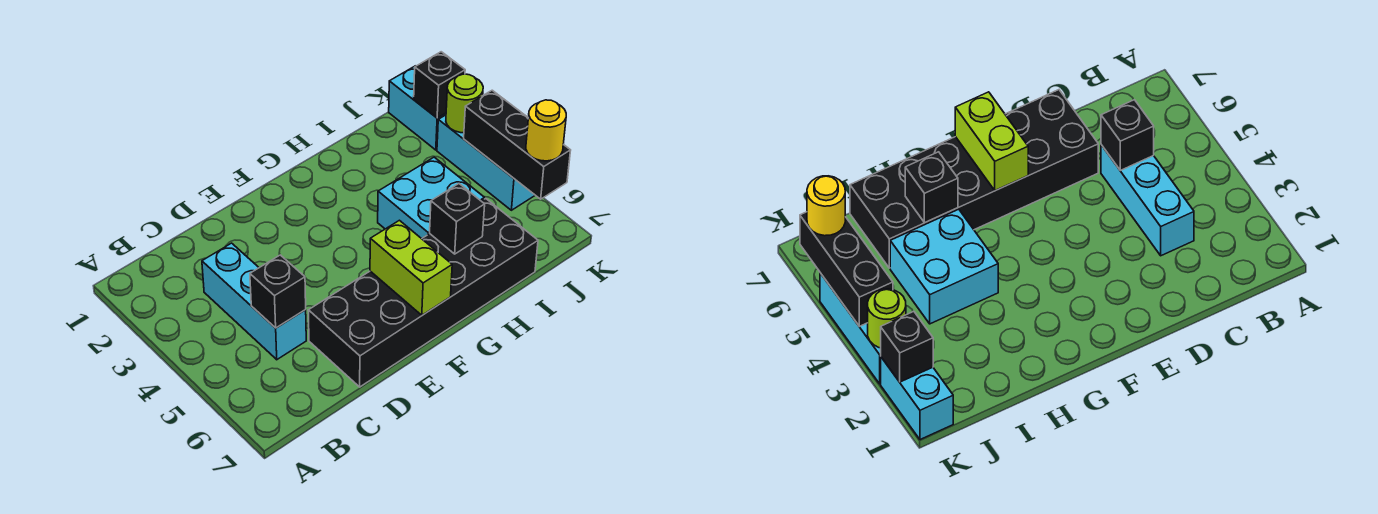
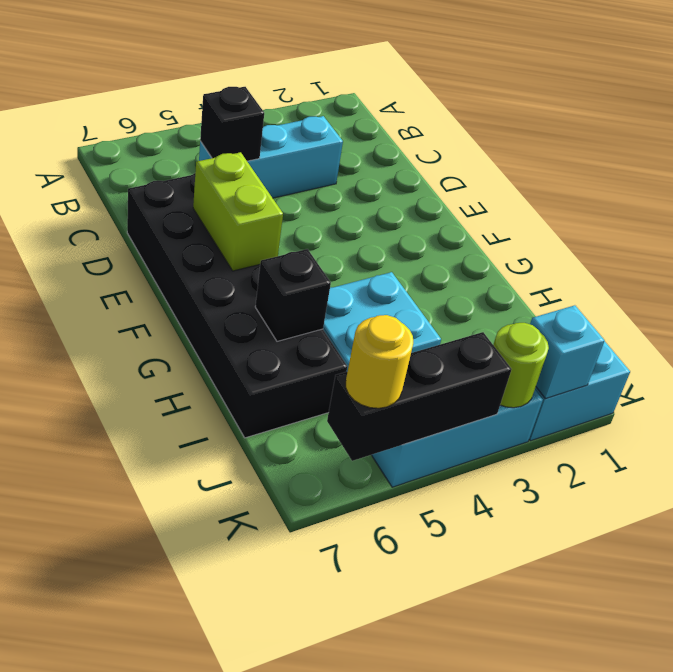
lime 1x2 brick [370,220,452,315] -> lime 1x2 brick turned to [193,152,283,271]
black 1x1 brick [414,52,465,118] -> cyan 1x1 brick [530,305,605,399]

